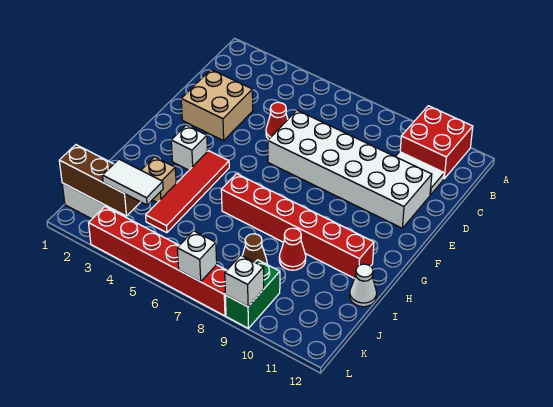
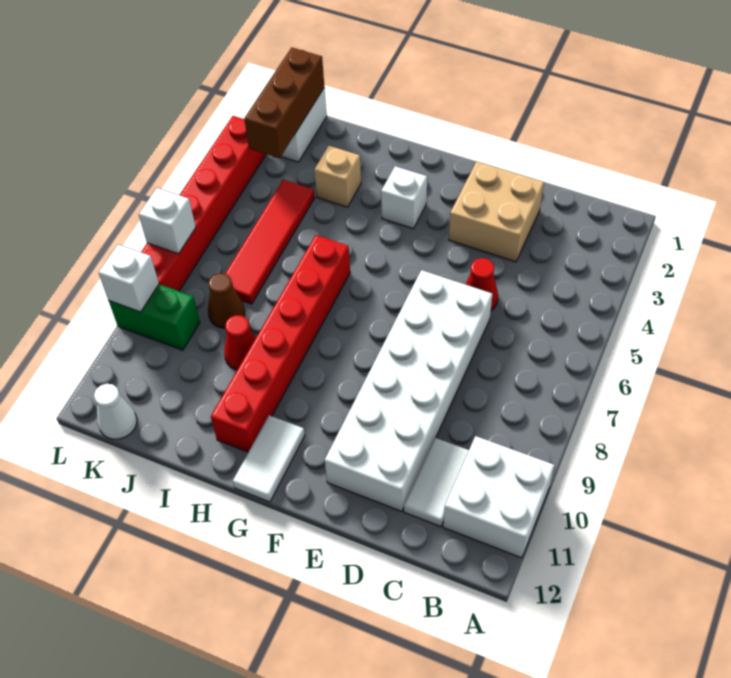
red 2x2 brick [400,106,473,179] -> white 2x2 brick [443,436,554,558]
red 1x4 tile [146,151,229,233] -> red 1x4 tile turned to [225,180,314,304]
white 1x1 cone [350,264,377,307] -> white 1x1 cone moved to [94,384,137,439]
white 1x2 tile [103,159,163,205] -> white 1x2 tile moved to [233,415,305,502]

